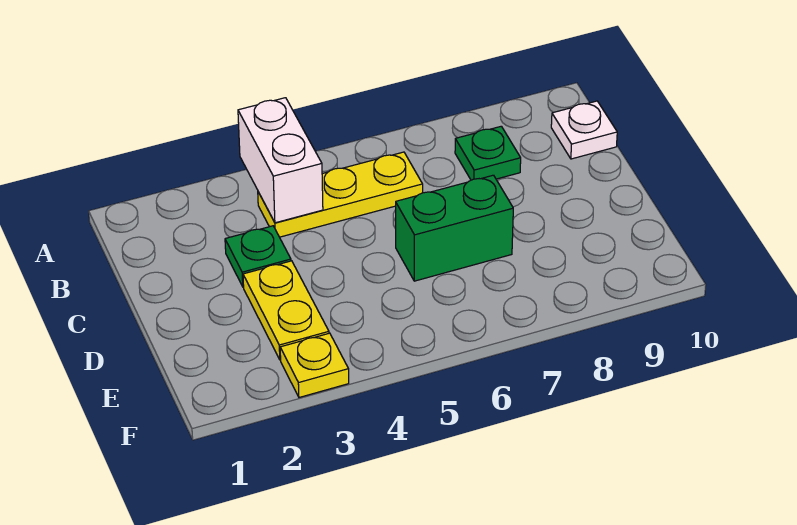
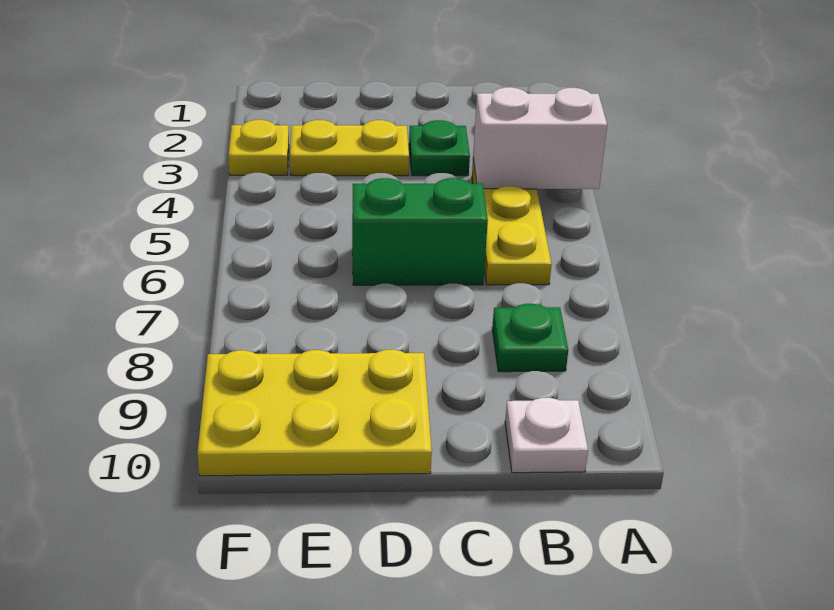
green 1x2 brick [396,175,513,281] -> green 1x2 brick turned to [352,178,488,285]
none -> yellow 2x3 plate [197,350,432,476]

